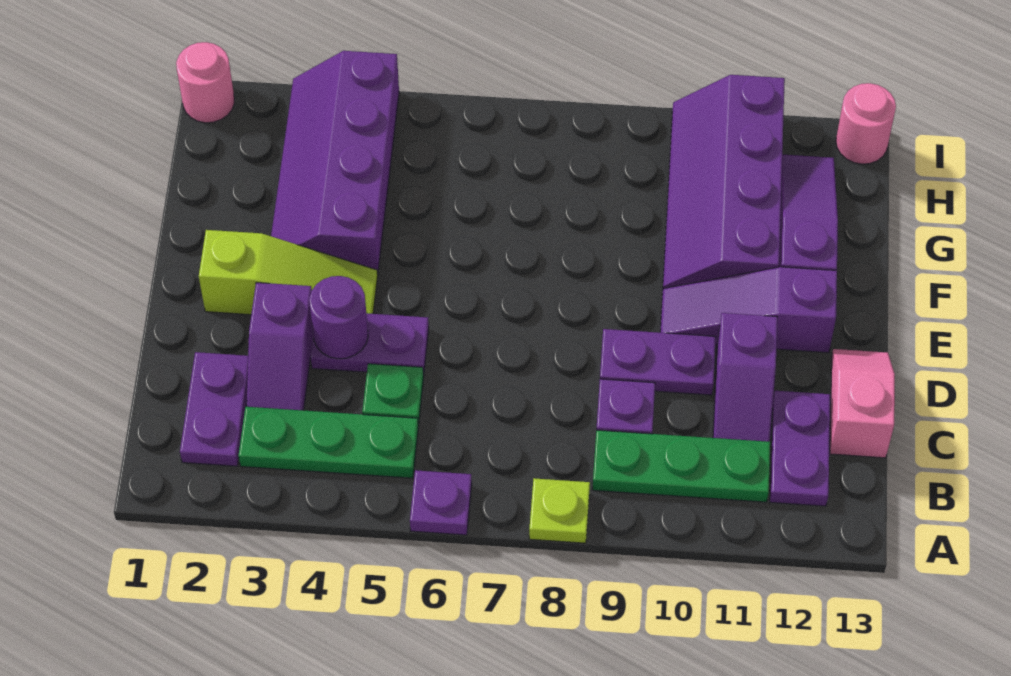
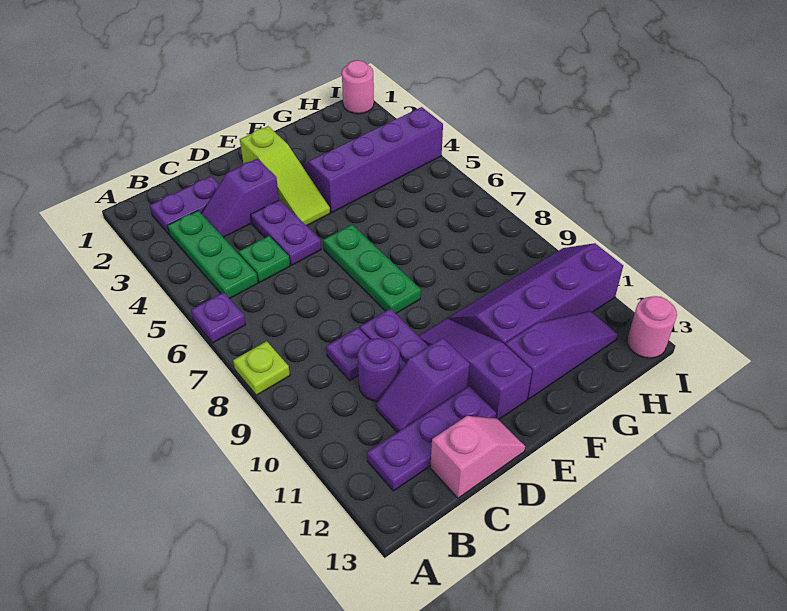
green 1x3 plate [592,430,770,502] -> green 1x3 plate moved to [323,225,421,313]
purple 1x2 plate [770,391,830,506] -> purple 1x3 plate [367,386,496,491]
purple 1x1 round brick [309,276,368,359] -> purple 1x1 round brick moved to [358,338,399,401]

